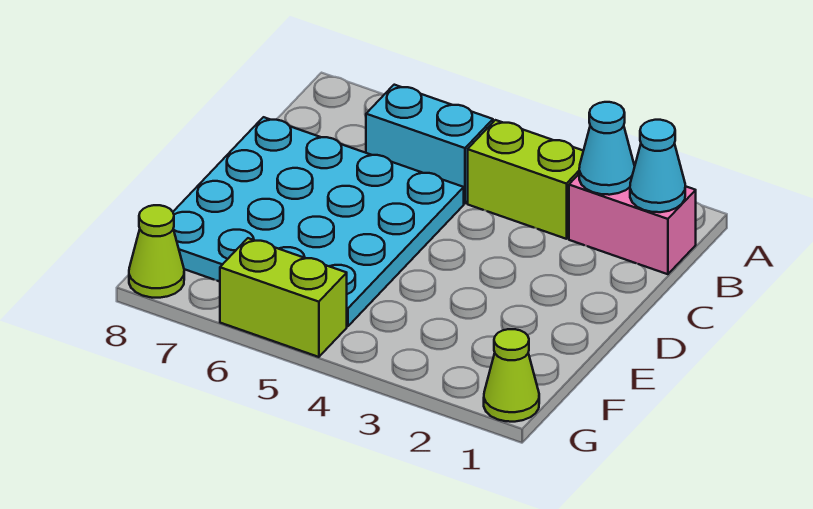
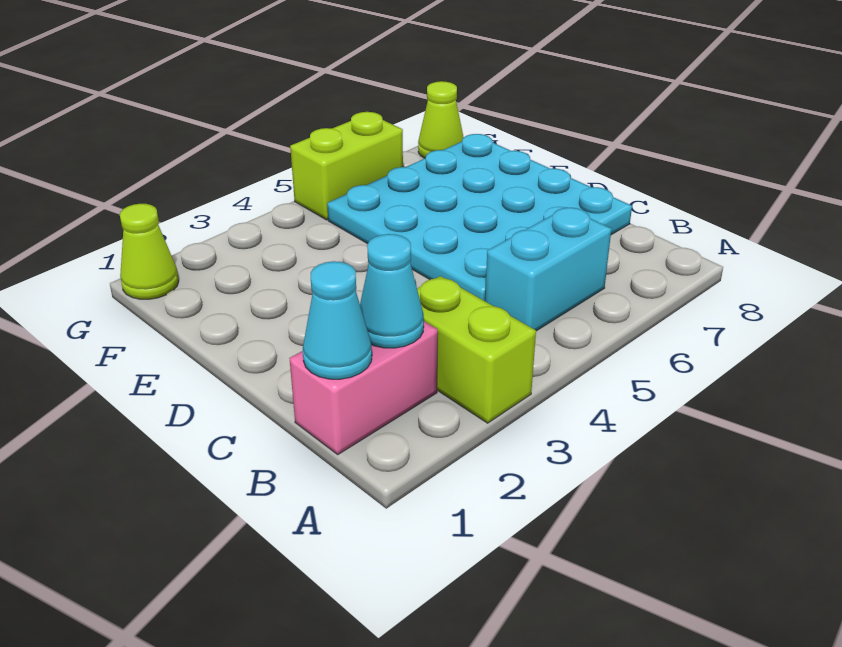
lime 1x2 brick [468,120,583,239] -> lime 1x2 brick turned to [417,276,536,423]

